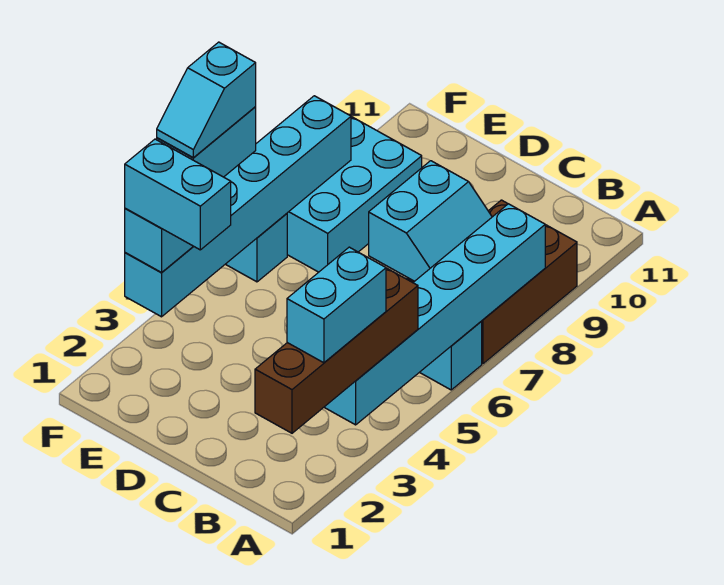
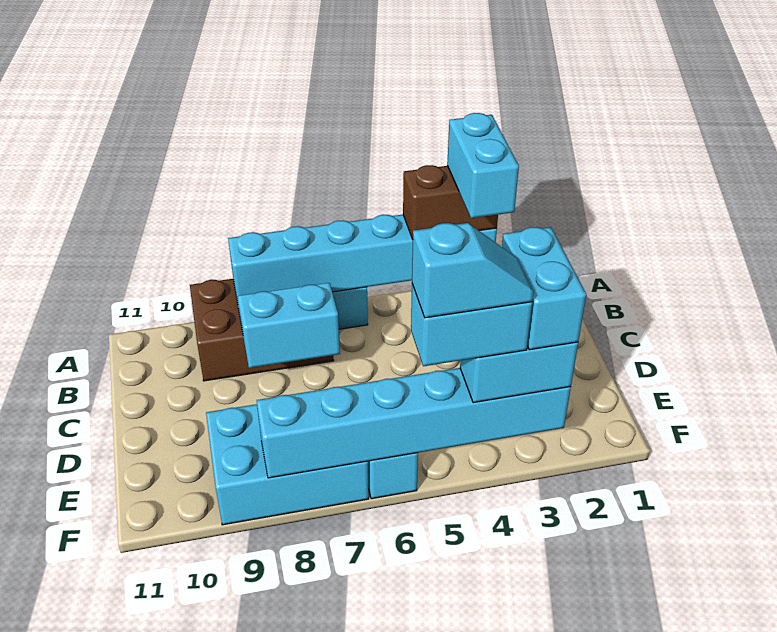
brown 1x4 brick [255,268,418,433] -> brown 1x2 brick [403,165,498,239]
cyan 1x2 brick [287,247,386,363] -> cyan 1x2 brick turned to [447,113,519,218]

